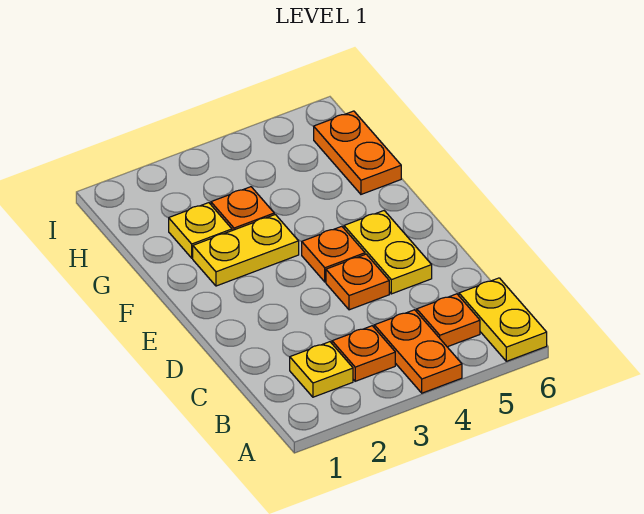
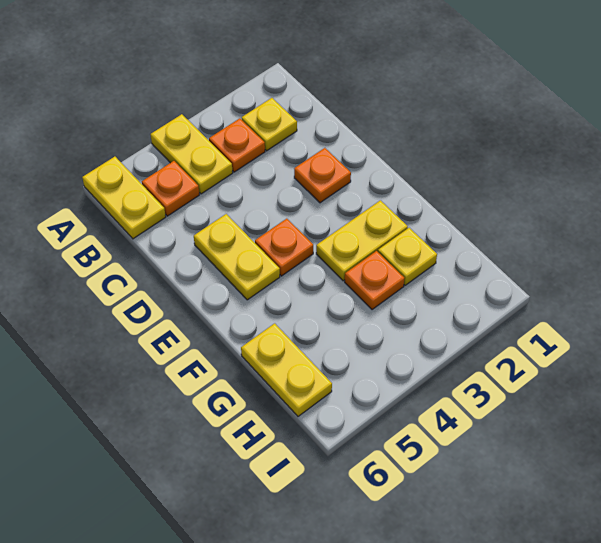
orange 1x2 plate [374,310,462,393] -> yellow 1x2 plate [151,114,233,194]
orange 1x1 plate [326,254,389,310] -> orange 1x1 plate moved to [294,148,351,203]
orange 1x2 plate [314,111,401,194] -> yellow 1x2 plate [241,323,332,416]

